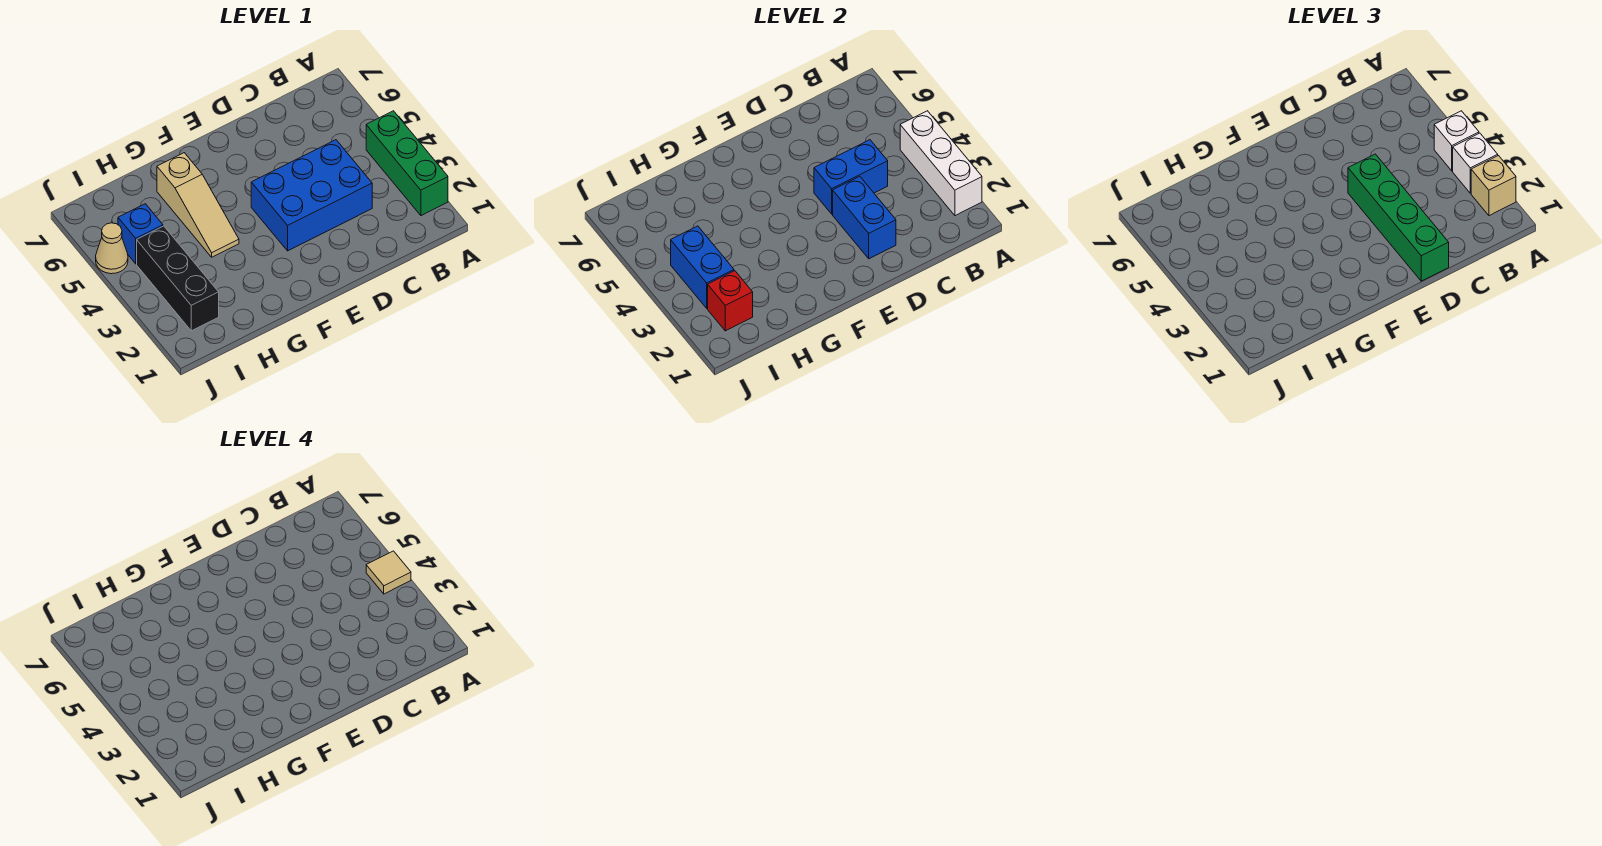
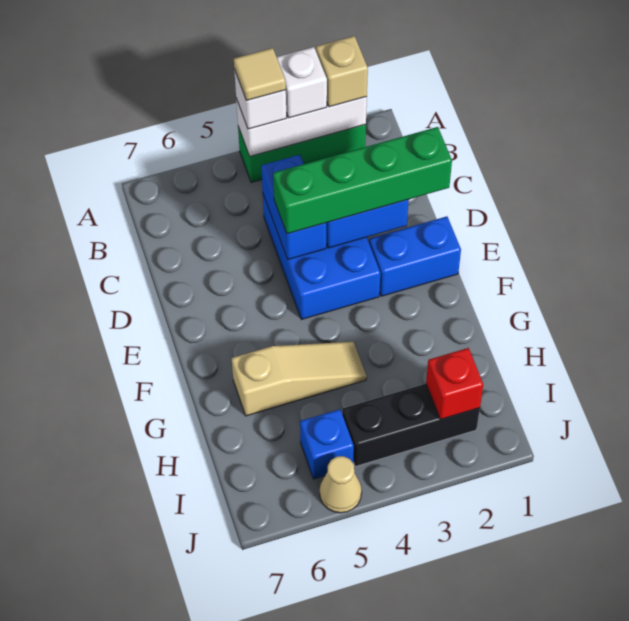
blue 1x2 brick [671,226,734,308] -> blue 1x2 brick moved to [369,216,461,296]

